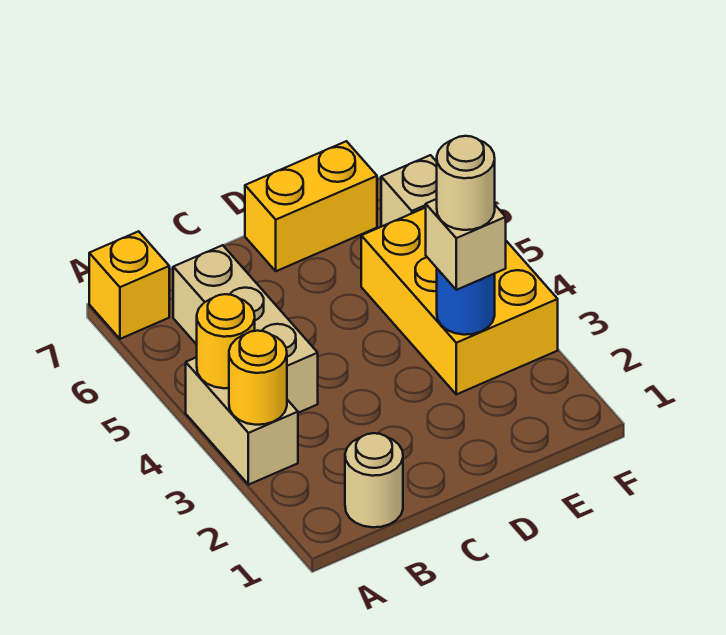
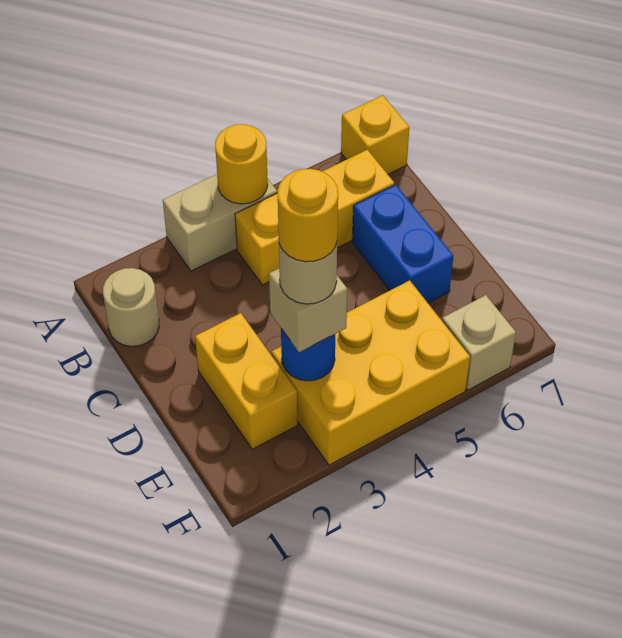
yellow 1x1 round brick [229,331,287,425] -> yellow 1x1 round brick moved to [278,169,338,262]
tan 1x3 brick [173,245,318,413] -> yellow 1x3 brick [235,150,394,285]
none -> blue 1x2 brick [352,185,453,303]
yellow 1x2 brick [245,141,377,271] -> yellow 1x2 brick moved to [195,313,297,449]

